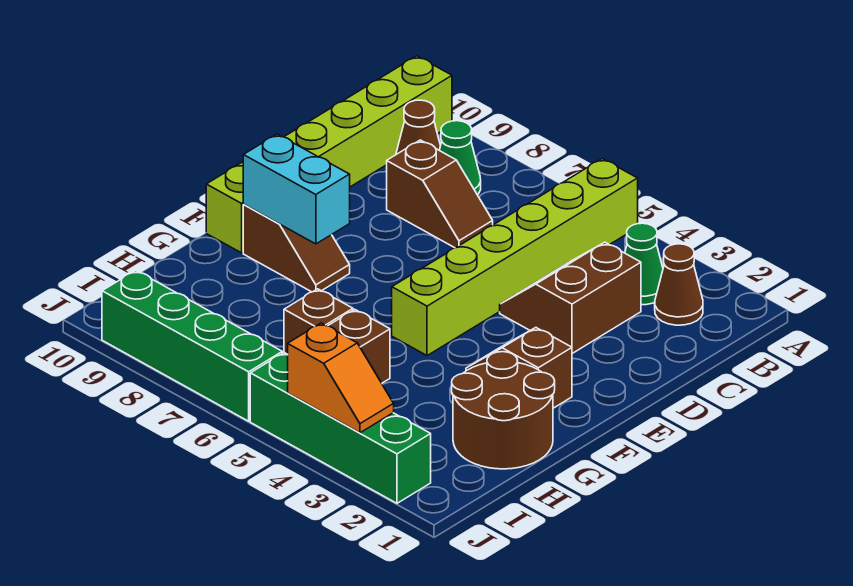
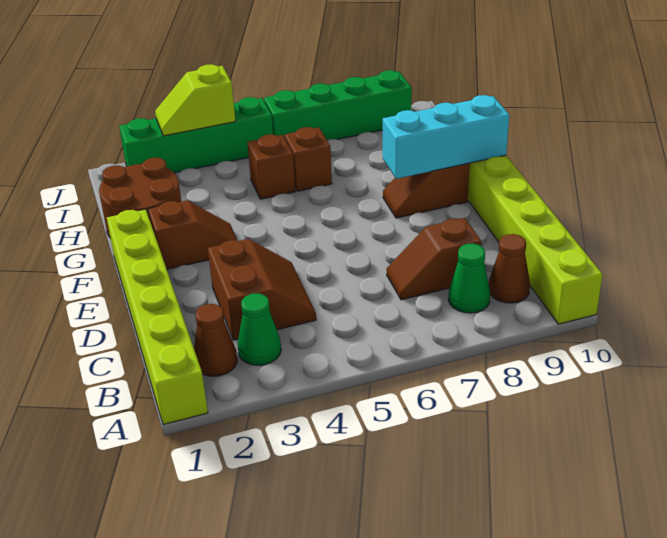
lime 1x6 brick [392,159,638,356] -> lime 1x6 brick moved to [107,209,208,425]
cyan 1x2 brick [243,134,350,244] -> cyan 1x3 brick [383,95,509,179]
orange 1x2 slope [288,323,394,433] -> lime 1x2 slope [155,64,235,136]

